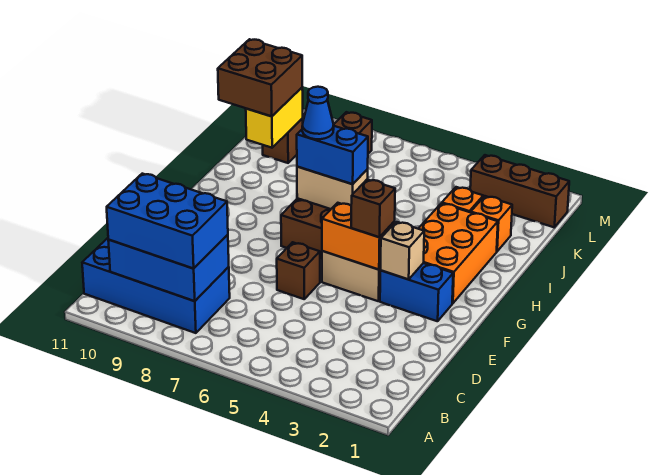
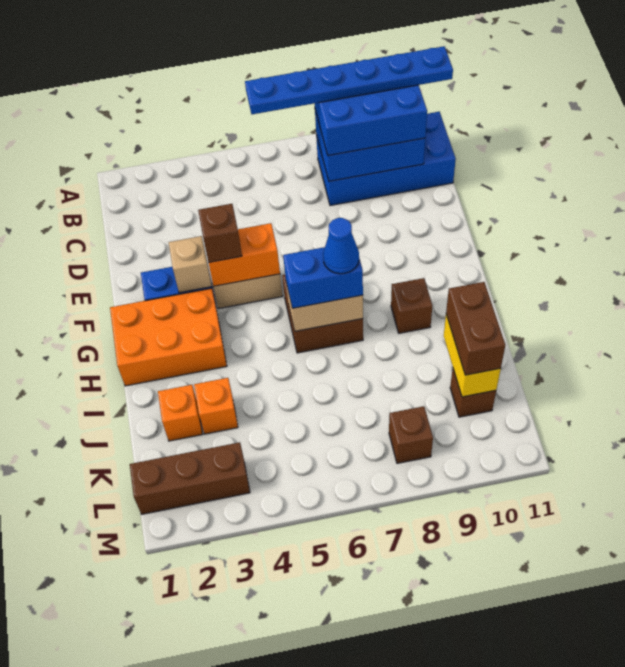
none -> blue 1x6 plate [245,46,453,114]
brown 1x1 brick [277,242,320,299] -> brown 1x1 brick moved to [391,278,432,333]
orange 2x3 brick [418,203,498,303] -> orange 2x3 brick turned to [110,288,227,386]
brown 2x2 brick [218,39,302,116] -> brown 1x2 brick [446,282,505,375]

